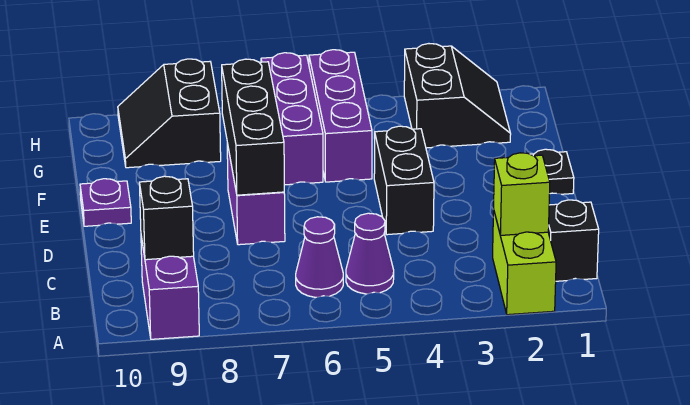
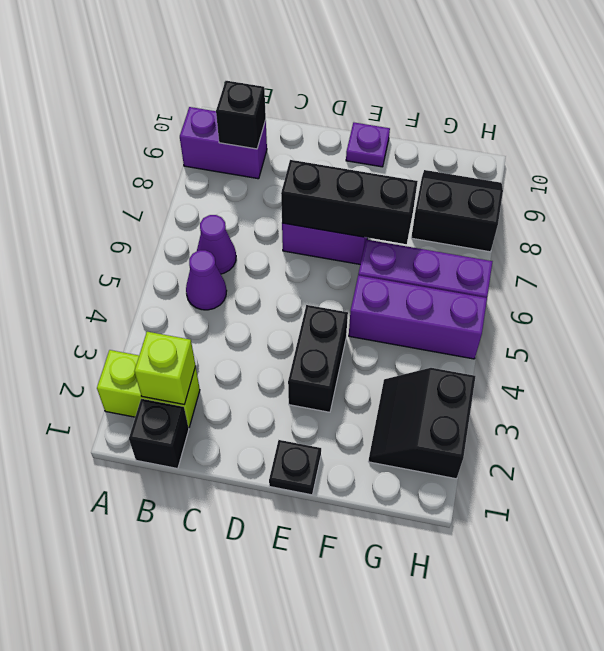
black 1x2 brick [374,126,434,235] -> black 1x2 brick turned to [288,305,348,412]
black 2x2 slope [404,44,511,148] -> black 2x2 slope turned to [368,368,476,479]

